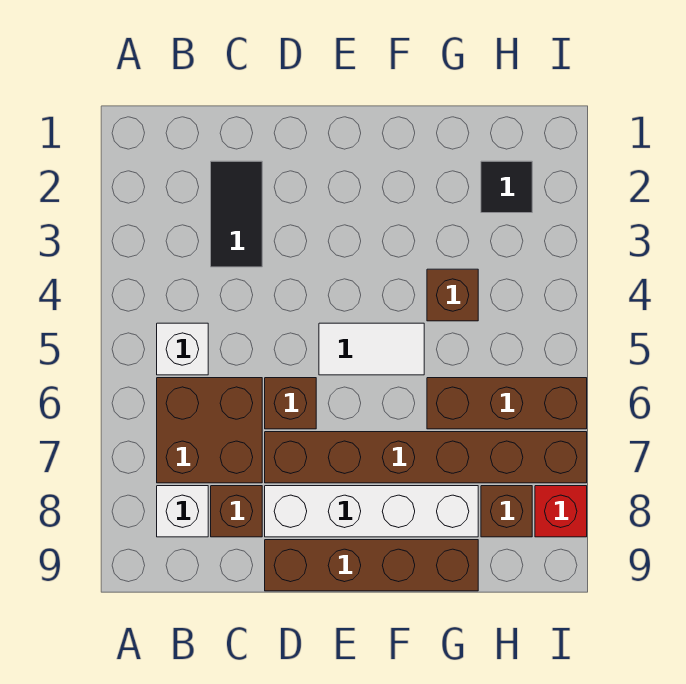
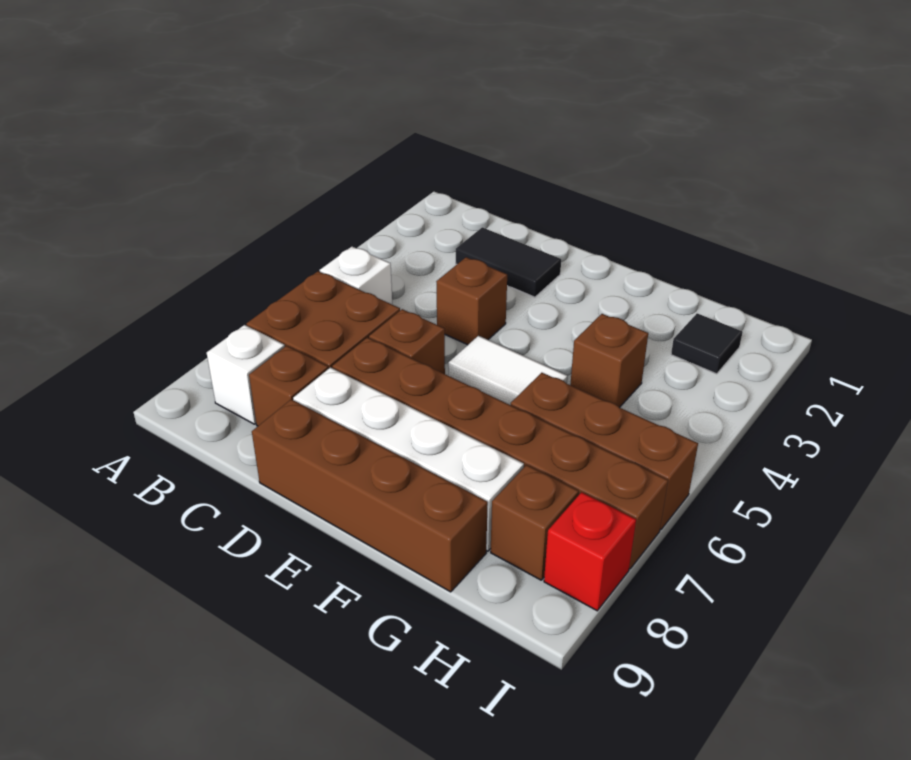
black 1x2 tile [211,161,262,267] -> black 1x2 tile turned to [456,227,561,297]
none -> brown 1x1 brick [436,257,507,345]

